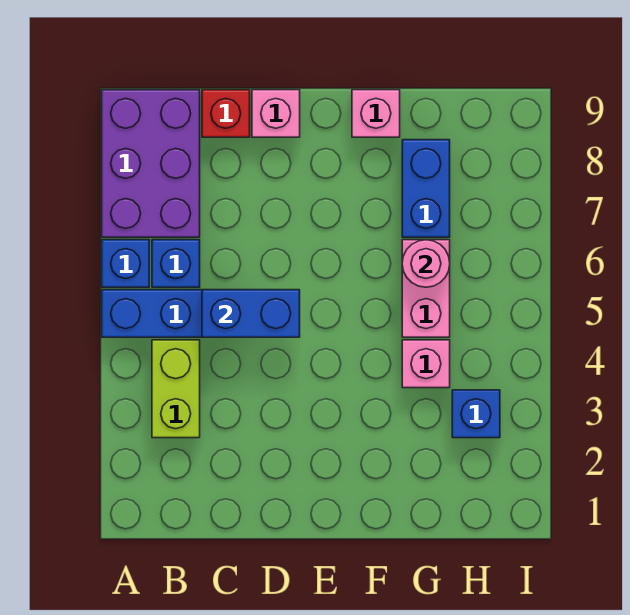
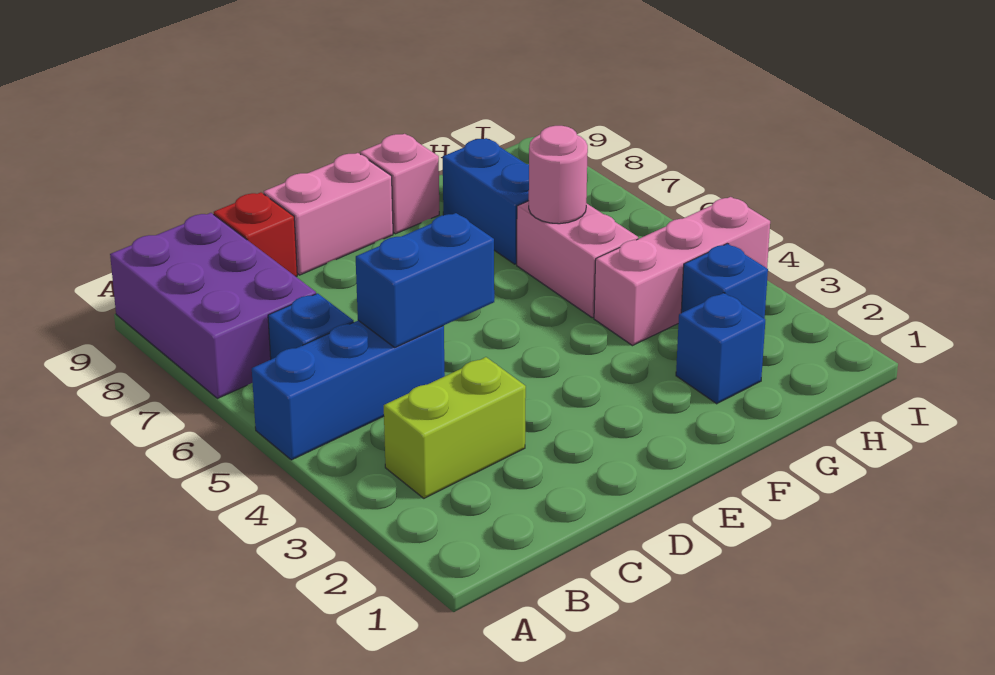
blue 1x1 brick [102,240,149,287] -> blue 1x1 brick moved to [676,293,765,404]
lime 1x2 brick [152,340,200,438] -> lime 1x2 brick turned to [384,357,526,498]
pink 1x1 brick [252,90,300,137] -> pink 1x2 brick [264,153,393,275]
pink 1x1 brick [402,340,450,388] -> pink 1x3 brick [594,197,770,346]

